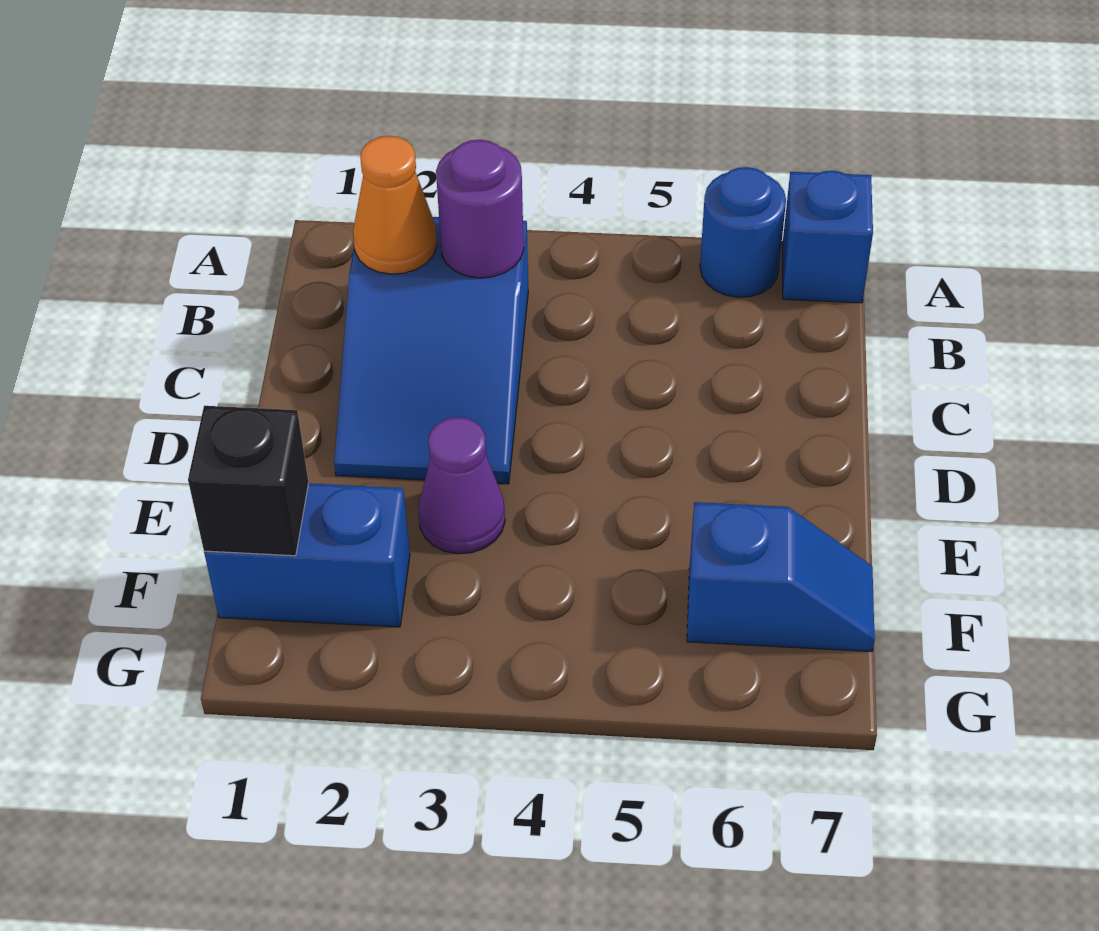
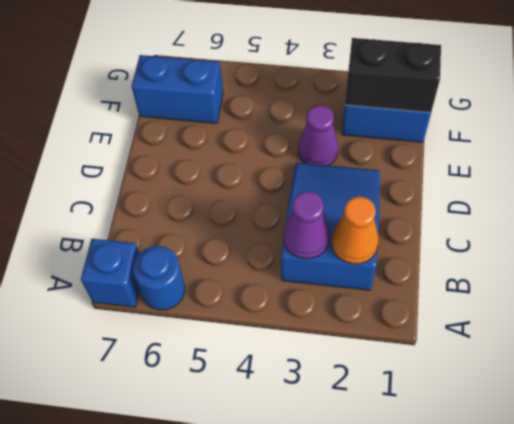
purple 1x1 round brick [436,140,524,278] -> purple 1x1 cone [284,191,330,259]
black 1x1 brick [188,406,309,556] -> black 1x2 brick [345,38,441,112]
blue 1x2 slope [687,502,875,652] -> blue 1x2 brick [132,55,223,124]

